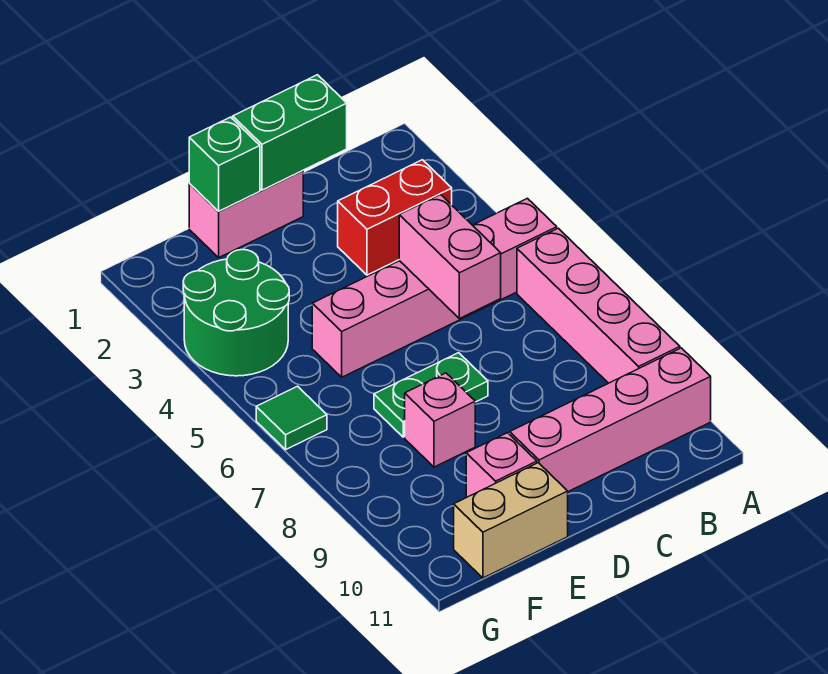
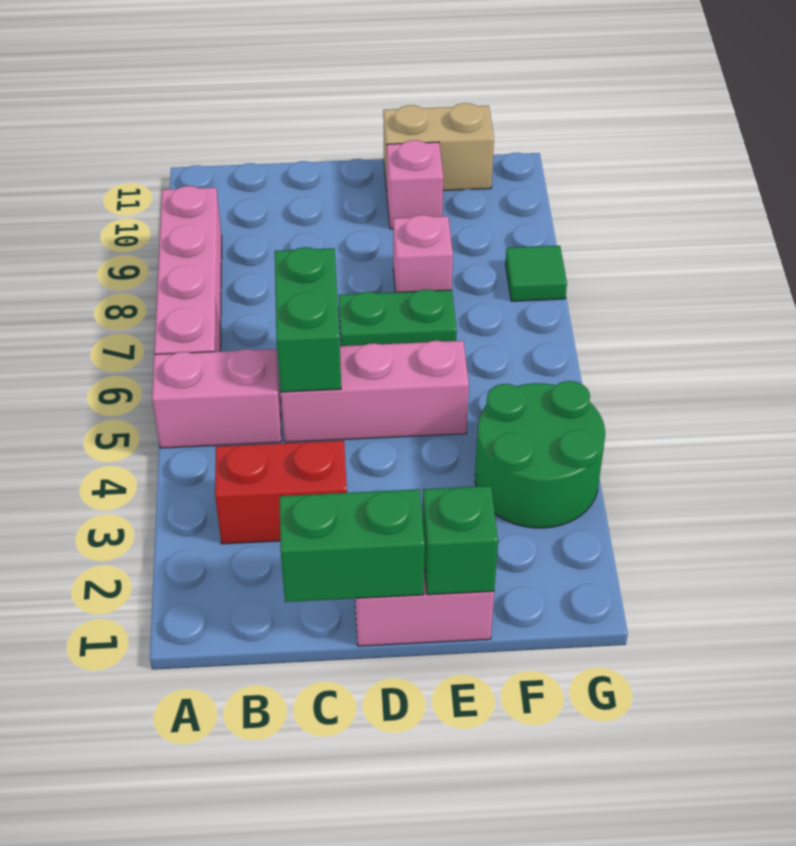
pink 1x4 brick [510,348,711,492] -> none
pink 1x2 brick [399,195,501,319] -> green 1x2 brick [275,247,341,392]
green 1x1 tile [256,386,327,449] -> green 1x1 tile moved to [505,246,567,301]

